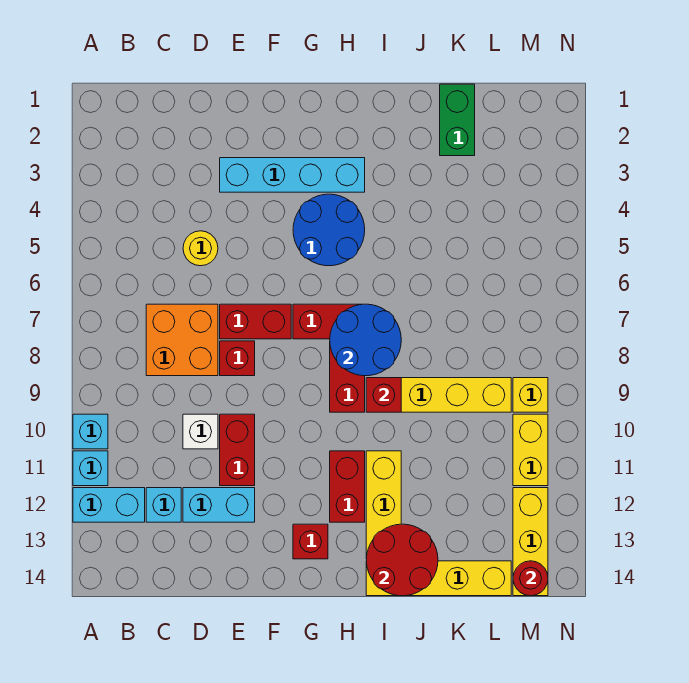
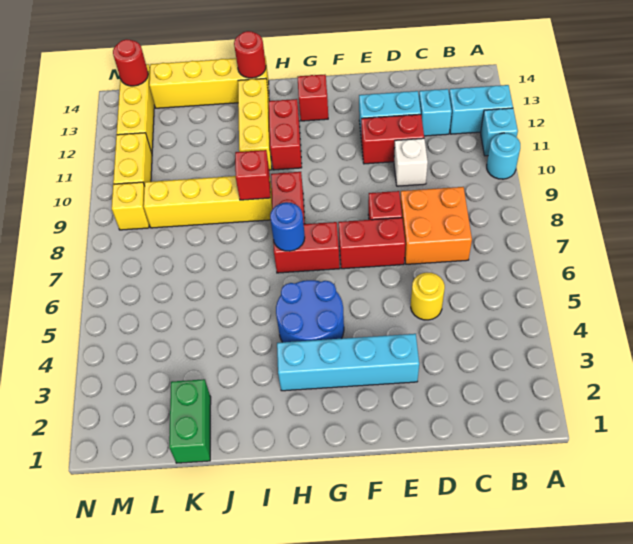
cyan 1x1 brick [73,414,108,449] -> cyan 1x1 round brick [487,133,520,179]
red 1x2 brick [220,414,255,486] -> red 1x2 brick turned to [361,114,424,164]
blue 2x2 round brick [330,304,401,376] -> blue 1x1 round brick [270,202,305,251]
red 2x2 round brick [367,524,438,596] -> red 1x1 round brick [234,31,266,78]

